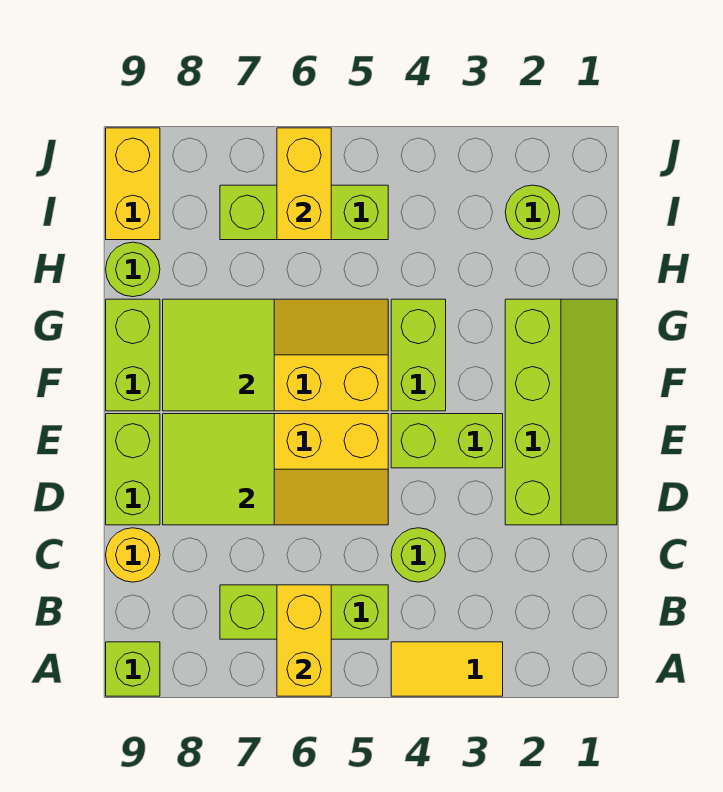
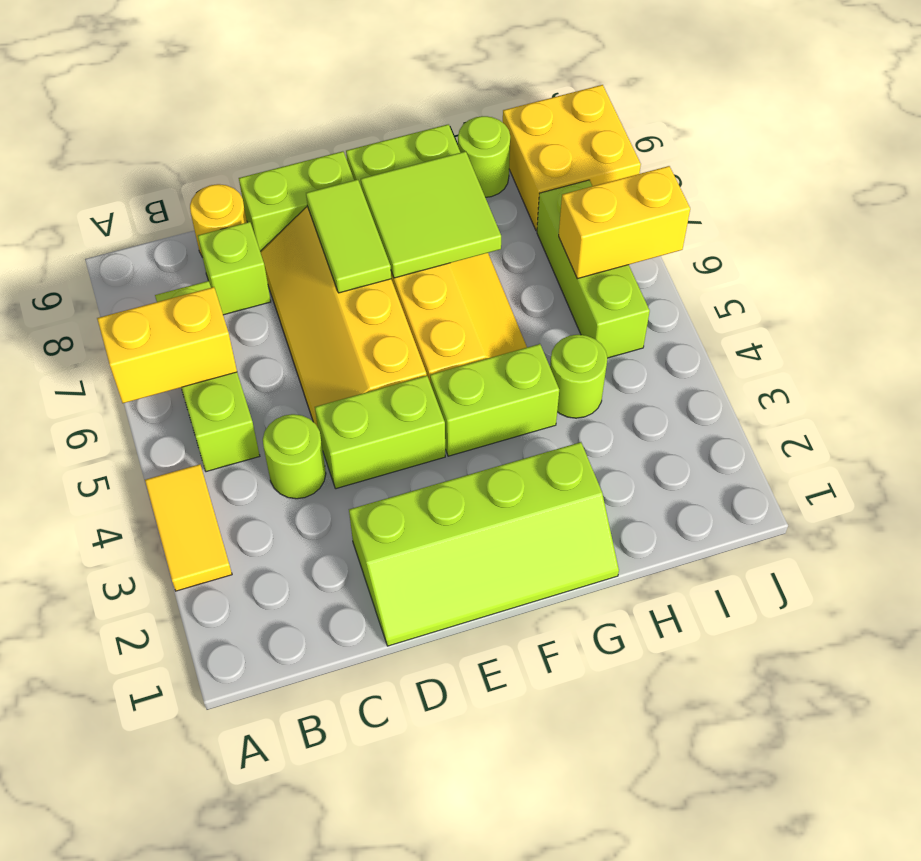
lime 1x1 brick [106,642,160,696] -> lime 1x1 brick moved to [198,222,271,315]
lime 2x2 tile [163,414,274,525] -> lime 1x2 tile [306,179,391,293]
lime 1x2 brick [391,414,503,468] -> lime 1x2 brick turned to [315,376,445,489]
lime 1x1 round brick [505,185,560,240] -> lime 1x1 round brick moved to [550,335,607,418]
yellow 1x2 brick [106,128,160,240] -> yellow 2x2 brick [503,85,641,231]

